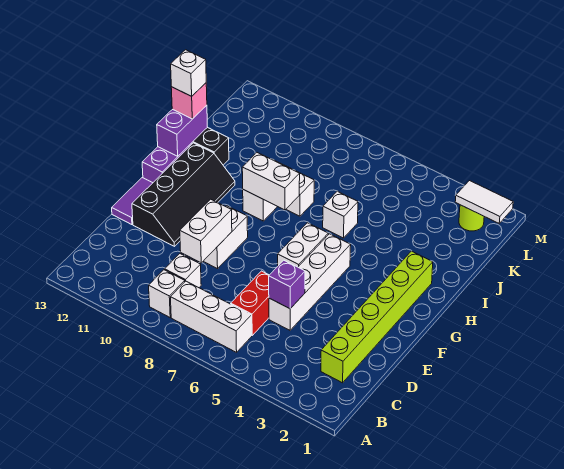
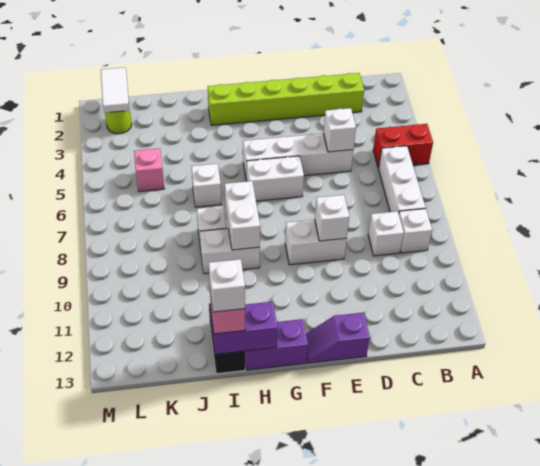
red 1x2 brick [231,271,269,335] -> red 1x2 brick moved to [373,124,433,168]
purple 1x1 brick [269,260,305,309] -> white 1x1 brick [323,108,356,152]
white 1x2 brick [180,199,232,263] -> white 1x1 brick [315,195,349,241]
black 2x4 slope [132,143,235,246] -> none
purple 1x2 tile [112,178,152,225] -> purple 1x2 slope [306,312,370,363]
none -> pink 1x1 brick [134,148,164,192]

